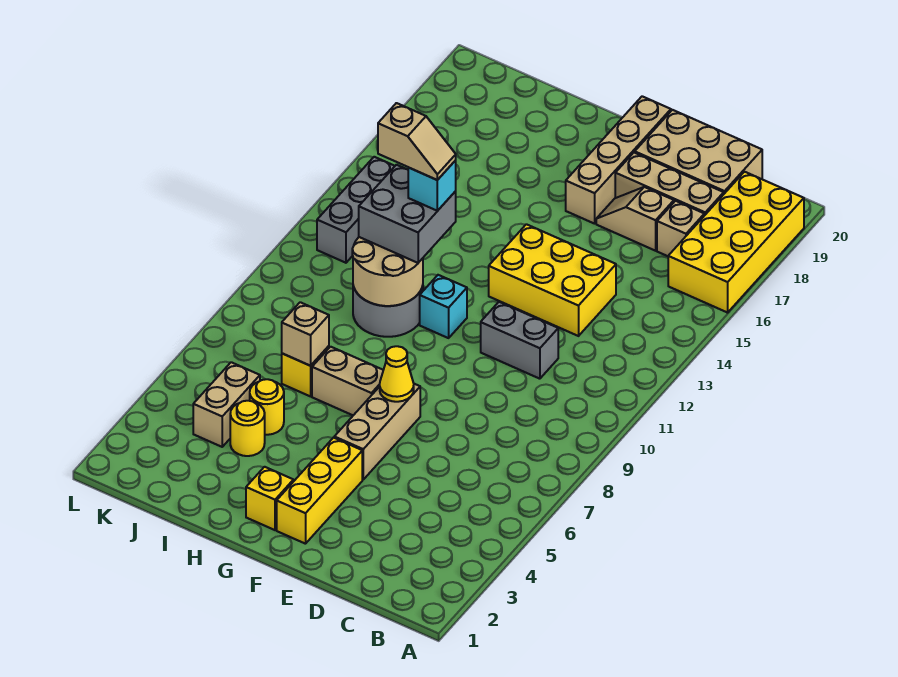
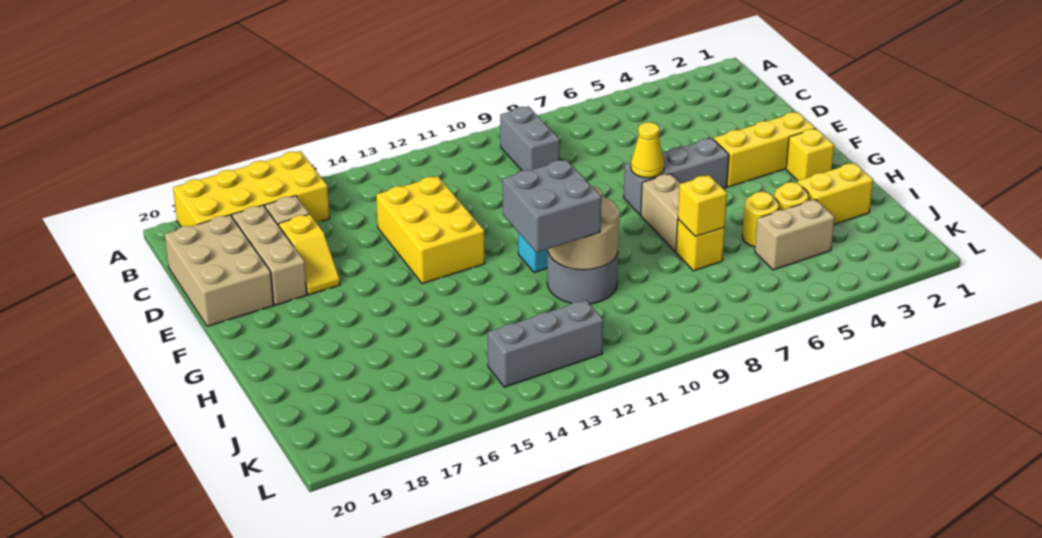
grey 1x2 brick [481,302,558,379] -> grey 1x2 brick moved to [500,106,559,171]
tan 1x2 slope [596,187,674,251] -> yellow 1x2 slope [279,214,340,295]
tan 1x3 brick [334,384,420,479] -> grey 1x3 brick [624,138,729,215]
tan 1x4 brick [566,96,671,224] -> none
cyan 1x1 brick [408,160,456,211] -> none
tan 1x2 slope [378,103,456,180] -> none
none -> yellow 1x2 brick [798,163,873,224]
tan 1x1 brick [282,302,329,366] -> yellow 1x1 brick [678,175,727,237]

